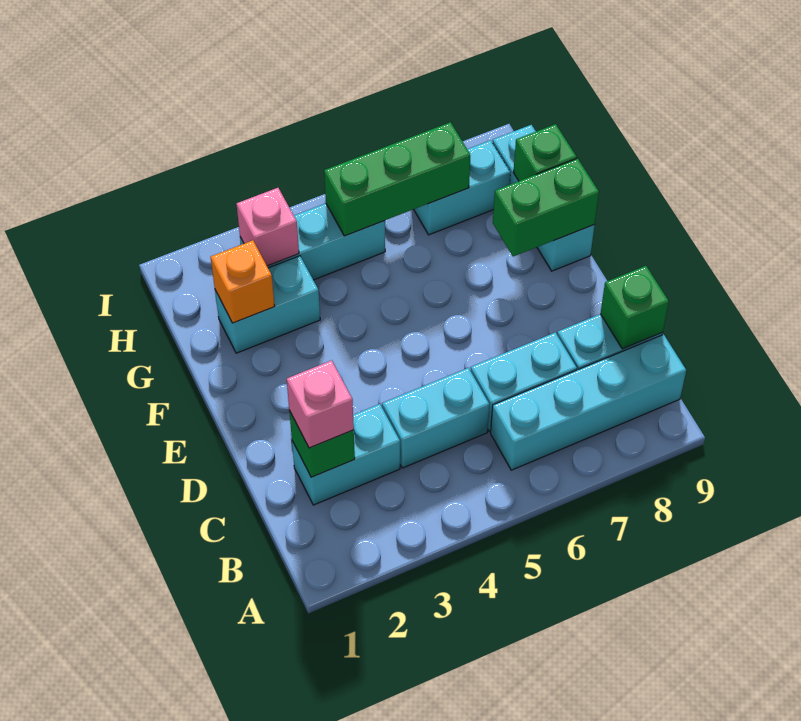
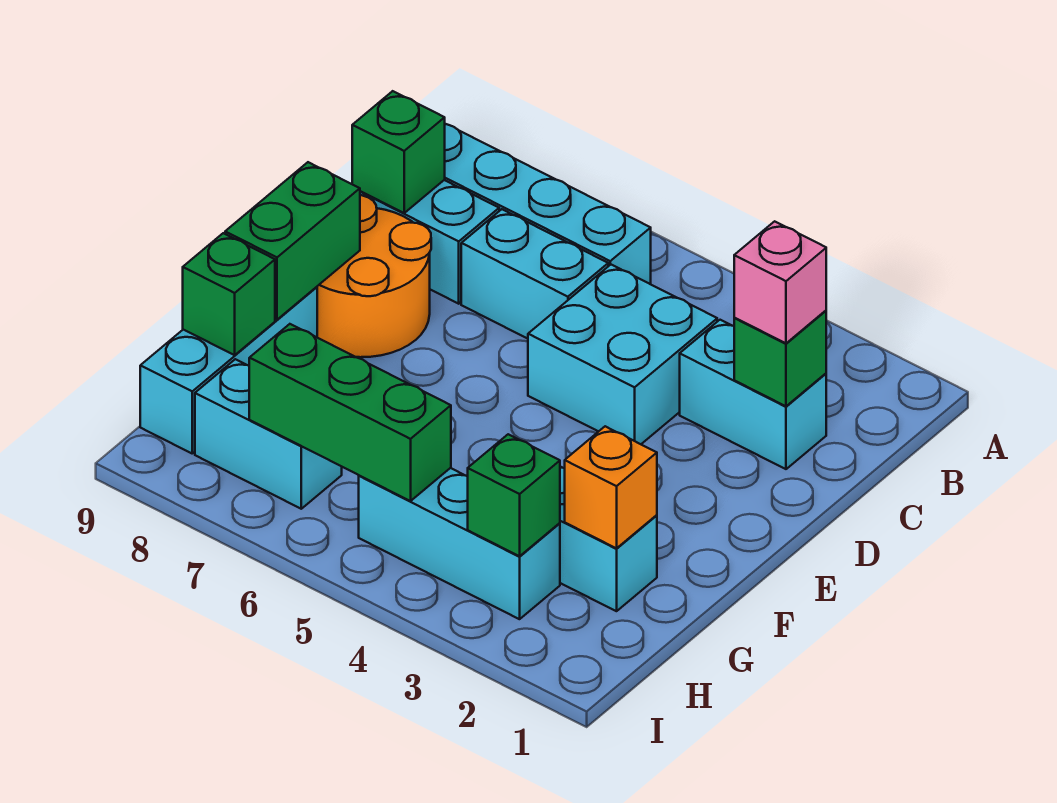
cyan 1x2 brick [382,368,489,468] -> cyan 2x2 brick [528,265,717,444]
none -> orange 2x2 round brick [317,195,431,357]
green 1x2 brick [493,158,599,256] -> green 1x2 brick turned to [225,162,360,320]
pink 1x1 brick [236,188,299,266] -> green 1x1 brick [468,434,560,556]

